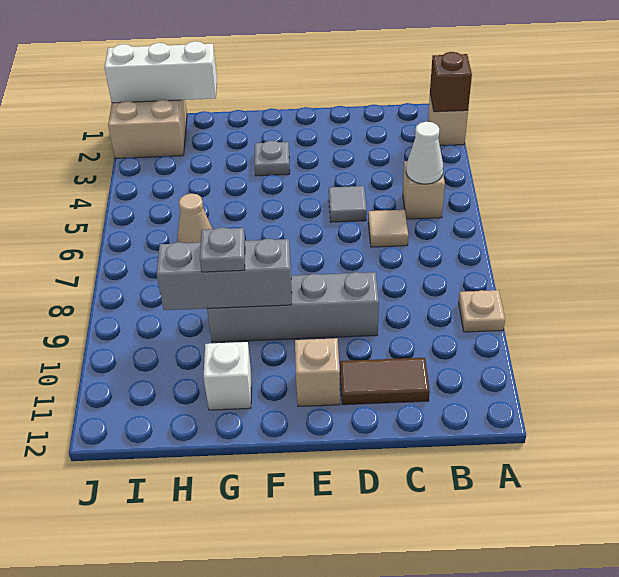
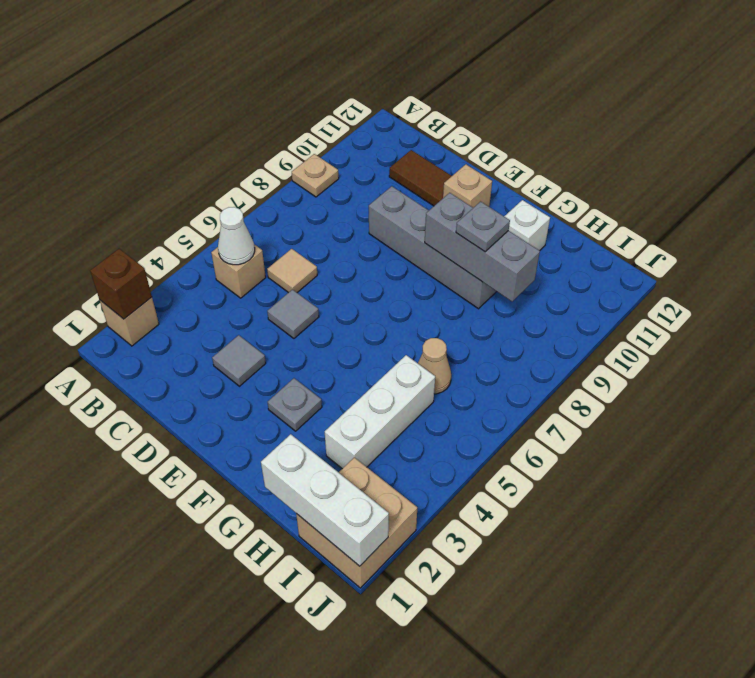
none -> grey 1x1 tile [212,335,266,386]
none -> white 1x3 brick [325,355,435,469]

